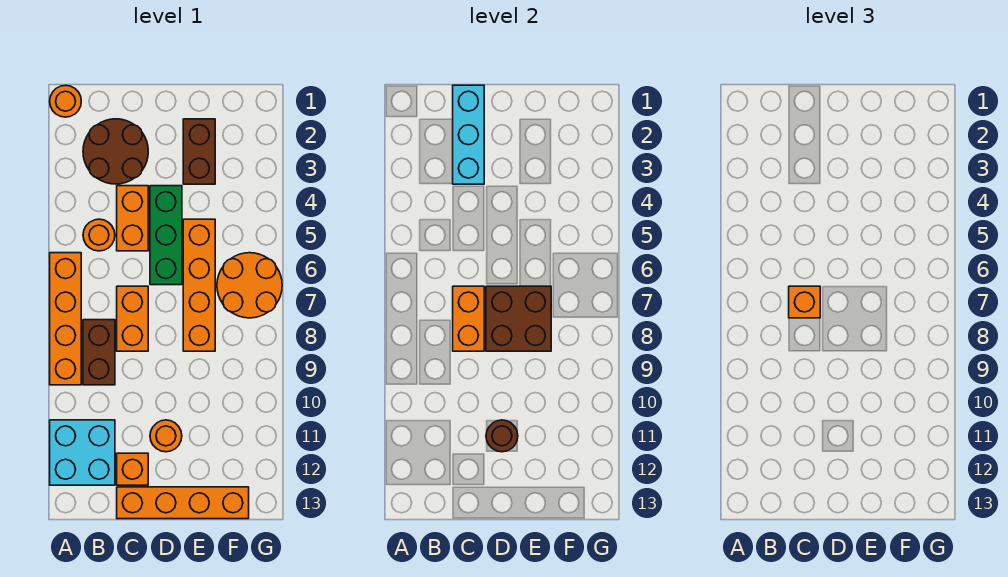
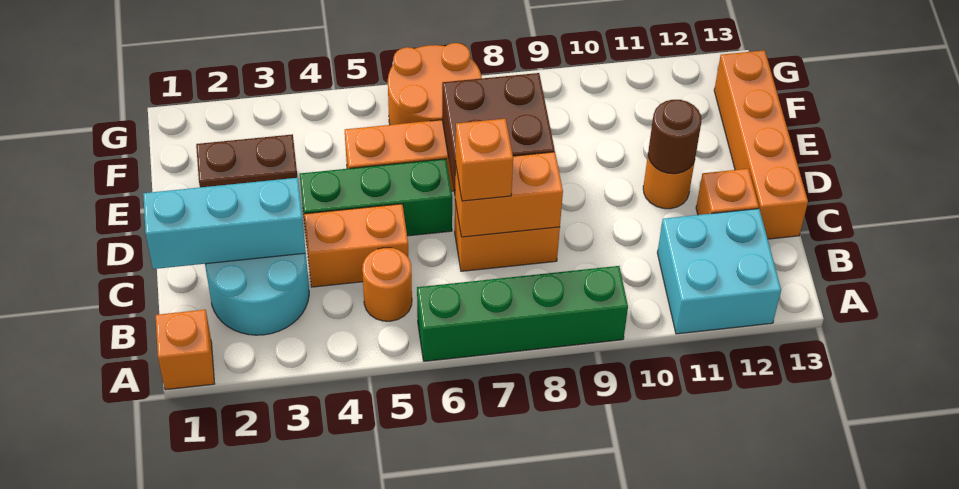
orange 1x1 round brick [50,85,81,117] -> orange 1x1 brick [156,310,215,390]
orange 1x4 brick [50,253,81,385] -> green 1x4 brick [417,266,628,361]
brown 2x2 round brick [83,119,148,184] -> cyan 2x2 round brick [205,253,309,335]
brown 1x2 brick [83,320,115,385] -> none

